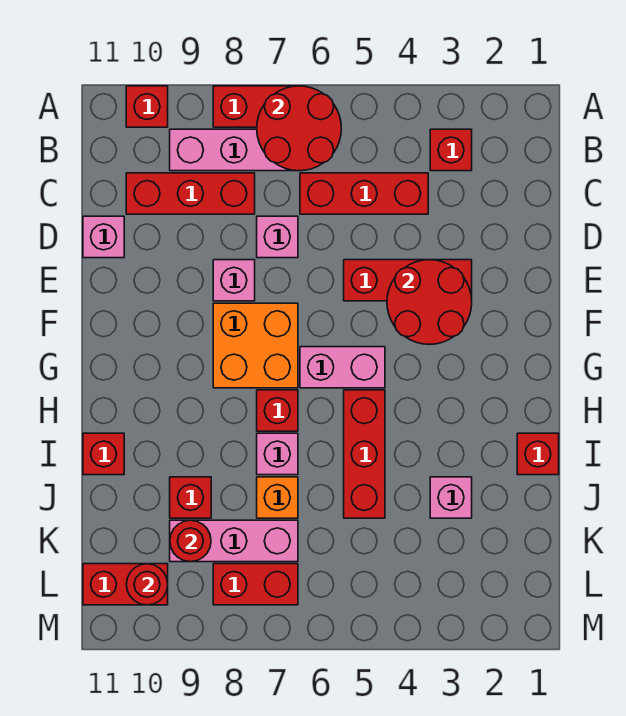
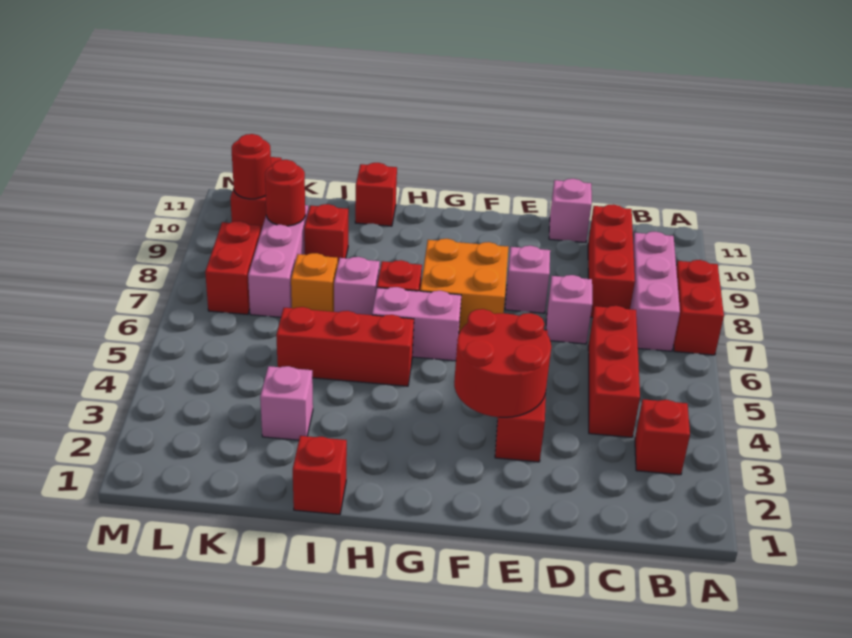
red 2x2 round brick [257,86,341,171] -> none
red 1x1 brick [126,86,168,127] -> none
pink 1x2 brick [300,347,385,388] -> pink 1x2 brick turned to [372,287,461,361]

